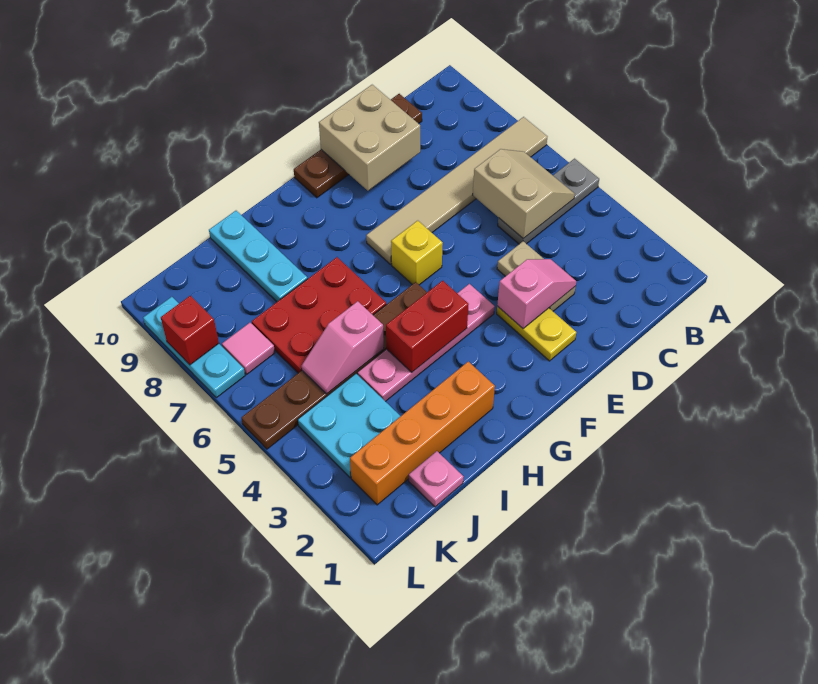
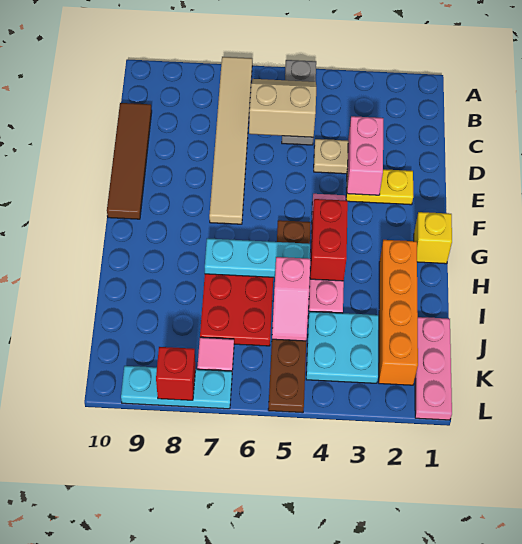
brown 1x4 plate [294,94,422,198] -> brown 1x4 tile [107,103,152,219]
pink 1x2 slope [497,259,576,329] -> pink 1x2 brick [347,116,383,195]
tan 2x2 brick [319,85,420,191] -> none
yellow 1x1 brick [391,221,443,285] -> yellow 1x1 brick moved to [414,212,452,264]
cyan 1x3 plate [209,211,307,302] -> cyan 1x3 plate moved to [205,238,310,277]
pink 1x1 plate [409,451,463,507] -> pink 1x3 plate [415,317,452,420]

